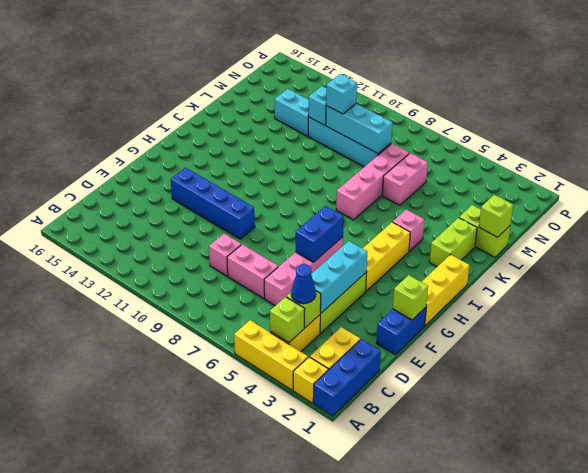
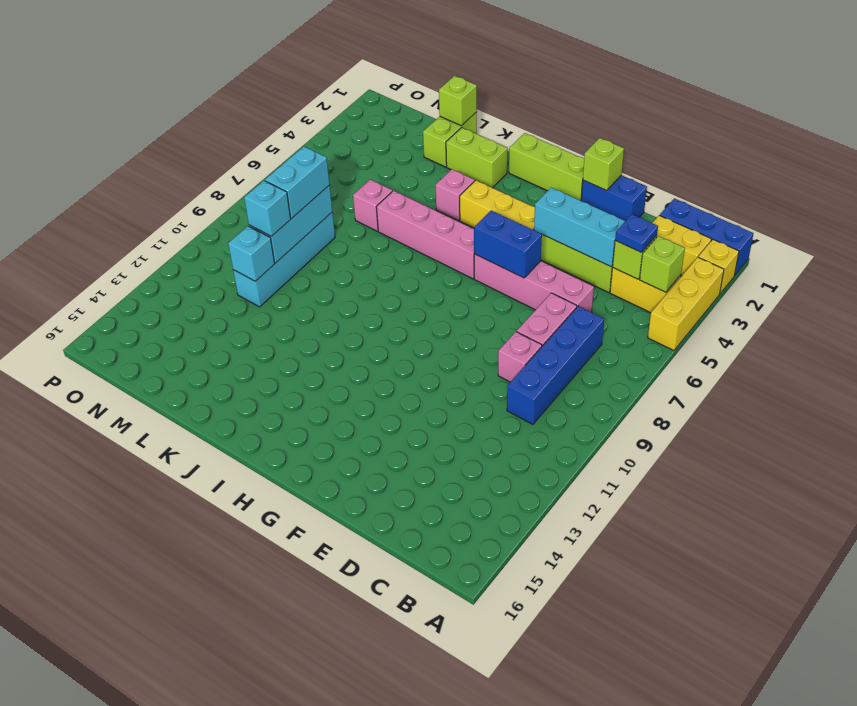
blue 1x1 cone [291,264,316,304] -> blue 1x1 plate [615,214,658,252]
blue 1x4 brick [171,168,255,239] -> blue 1x4 brick moved to [507,306,604,424]
yellow 1x3 brick [422,255,469,326] -> lime 1x3 brick [509,133,584,201]
pink 1x4 brick [336,144,409,220] -> pink 1x4 brick moved to [377,191,474,279]
pink 1x2 brick [382,153,428,205] -> pink 1x1 brick [353,179,392,231]
cyan 1x2 brick [275,89,309,136] -> cyan 1x2 brick moved to [265,147,330,218]

